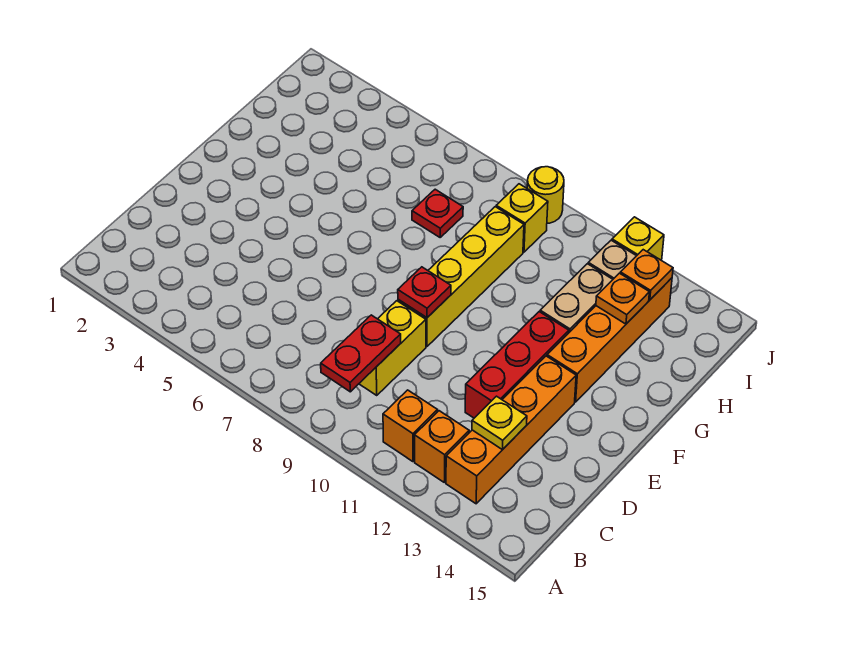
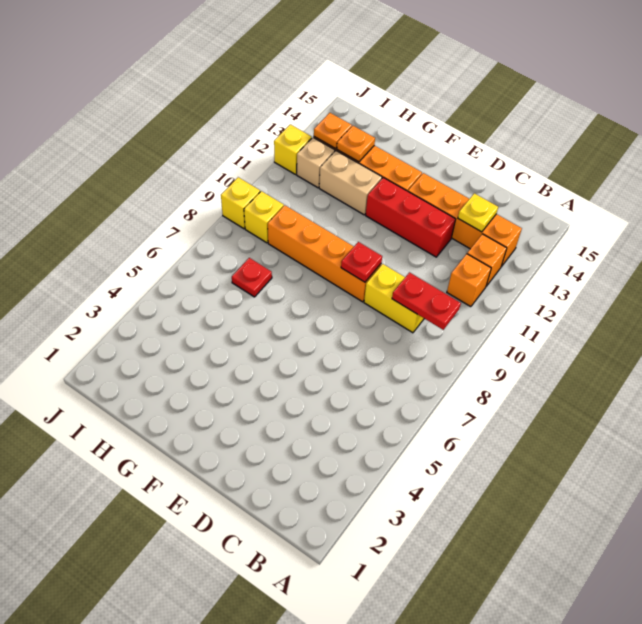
yellow 1x4 brick [398,207,524,347] -> orange 1x4 brick [268,205,381,302]
yellow 1x1 round brick [527,167,564,223] -> yellow 1x1 brick [221,177,260,229]

